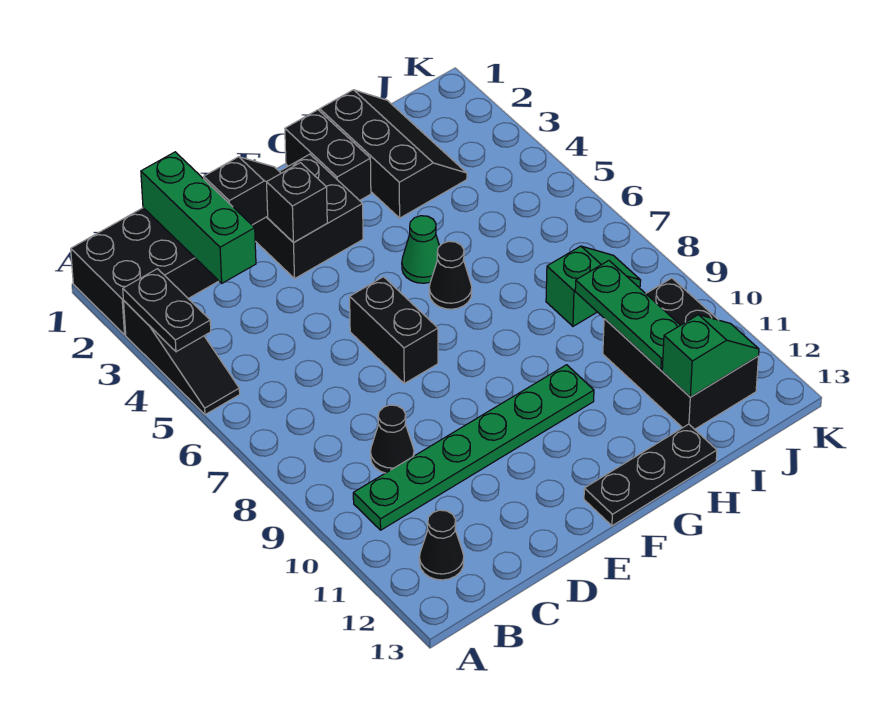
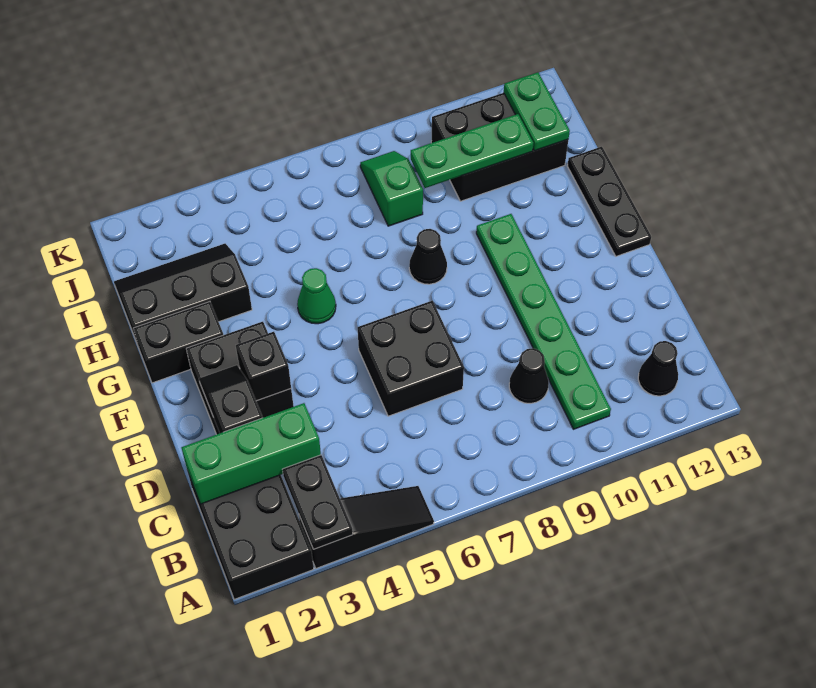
black 1x2 plate [123,269,211,352] -> black 1x2 plate turned to [282,455,353,549]
black 1x2 brick [350,277,438,383] -> black 2x2 brick [358,301,464,416]
black 1x1 cone [429,241,472,309] -> black 1x1 cone moved to [409,229,447,284]
green 1x2 slope [662,315,759,397] -> green 1x2 plate [504,72,570,151]

